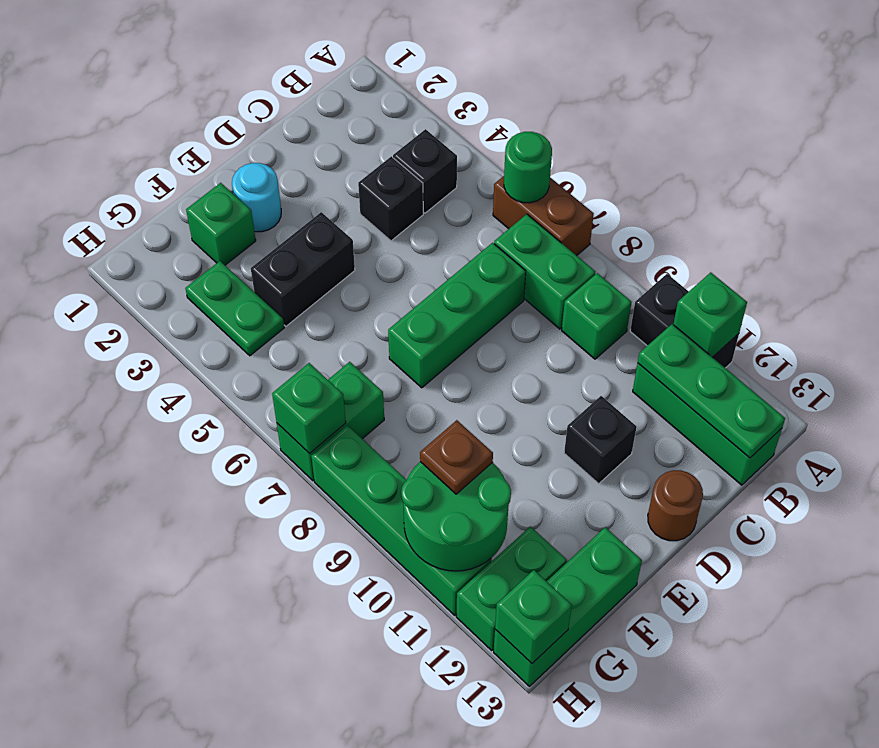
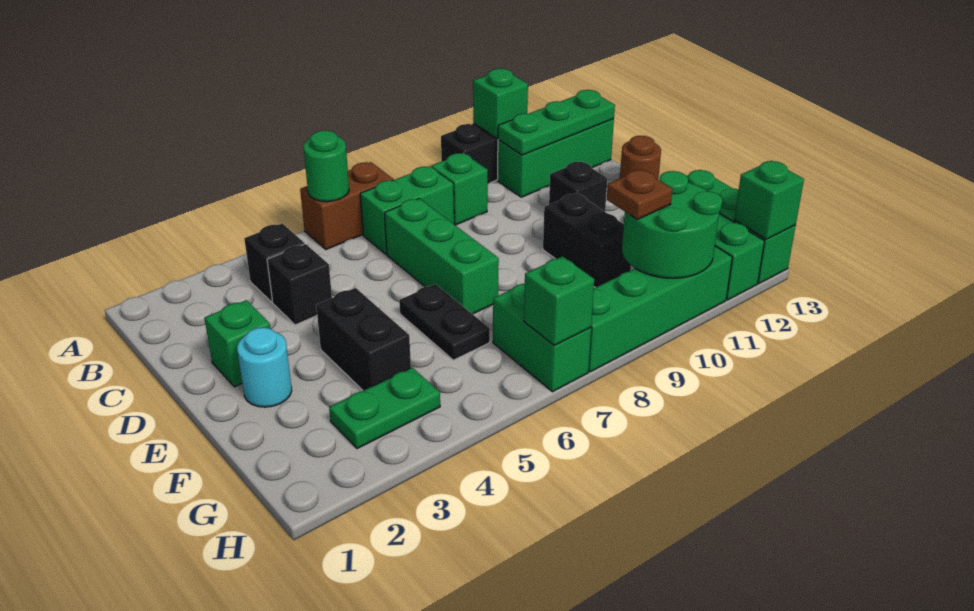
none -> black 1x2 plate [399,284,490,360]
none -> black 1x2 brick [543,193,631,288]
green 1x1 brick [186,183,256,265] -> green 1x1 brick moved to [204,300,270,387]

